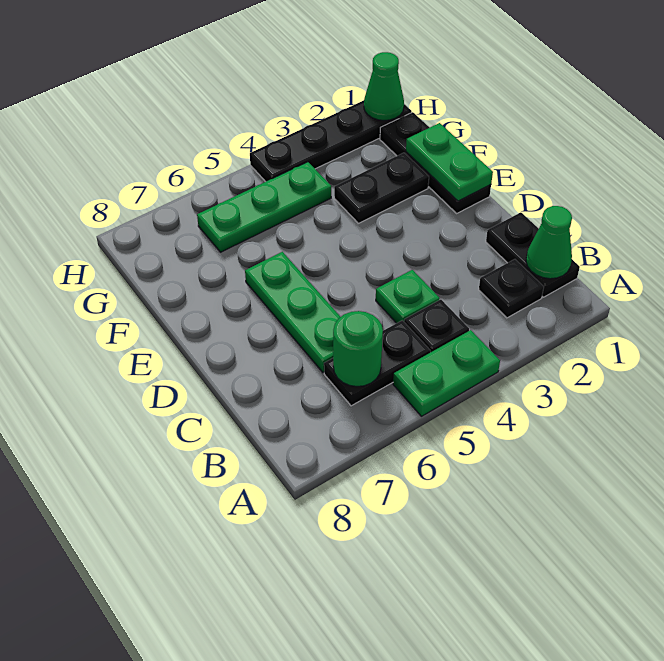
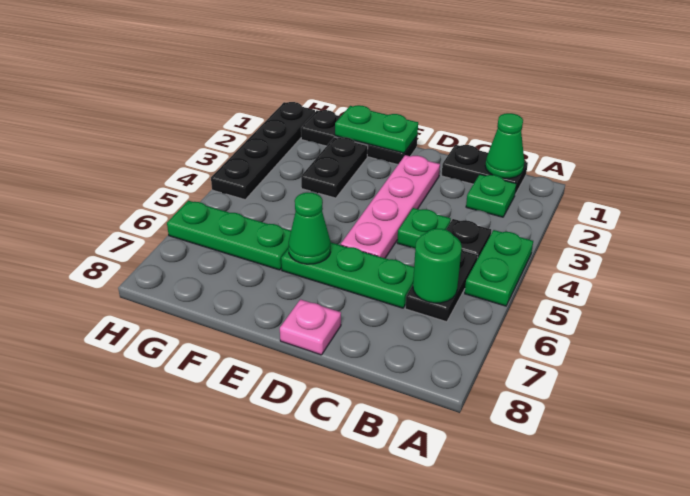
black 1x1 plate [479,259,544,318] -> green 1x1 plate [466,174,516,217]
none -> pink 1x4 plate [341,155,440,258]
none -> pink 1x1 plate [280,299,341,355]
green 1x3 plate [197,162,331,252] -> green 1x3 plate turned to [167,201,291,270]
green 1x1 cone [364,52,404,121] -> green 1x1 cone moved to [289,193,331,264]

